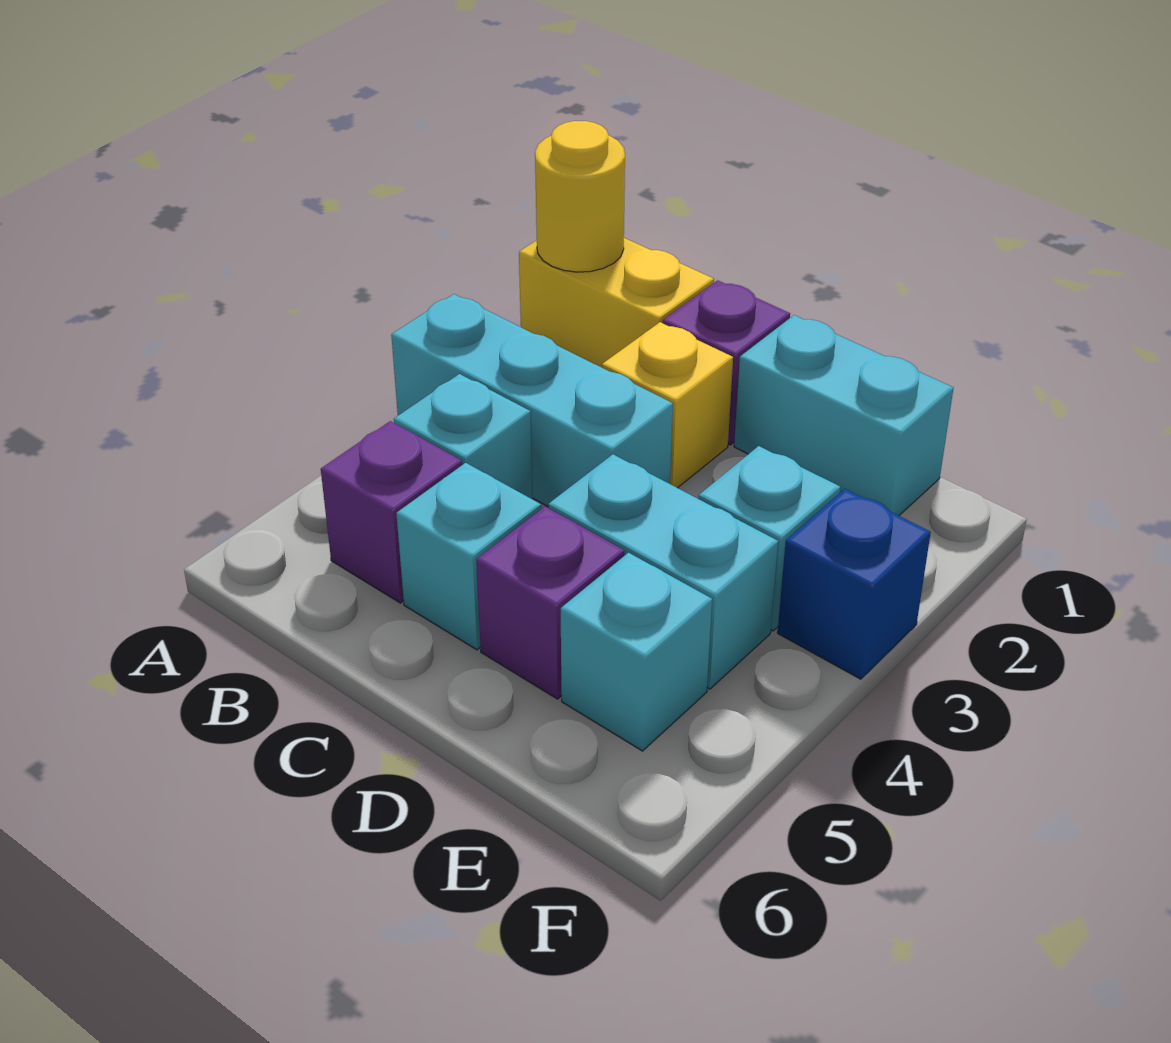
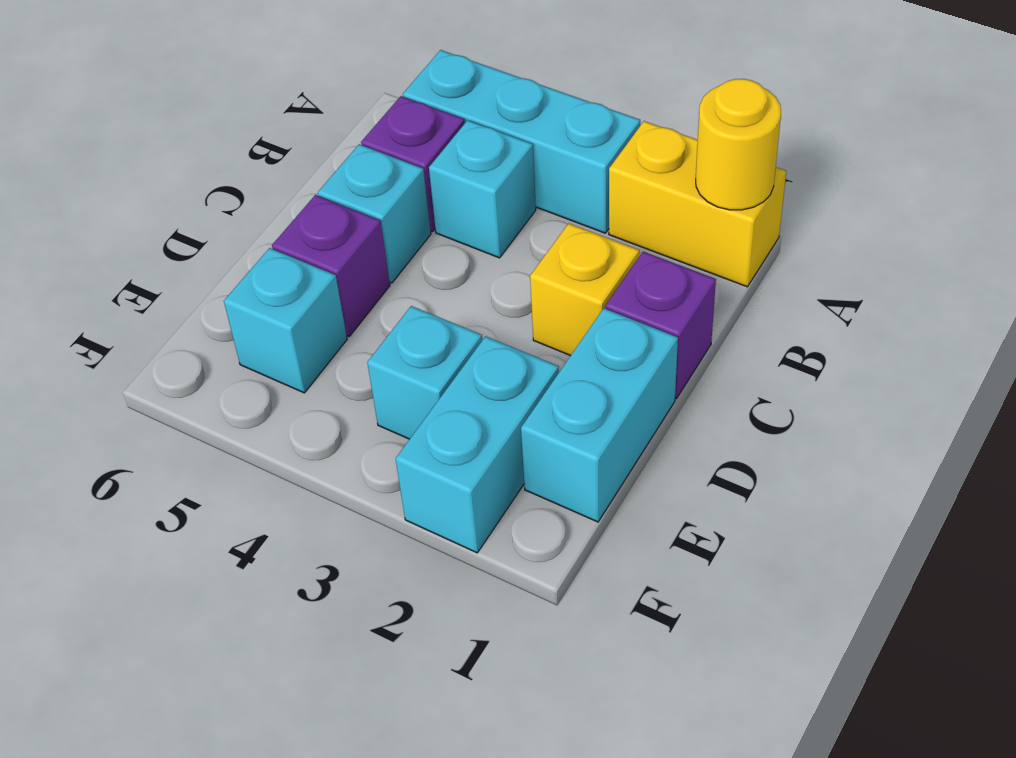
yellow 1x2 brick [519,238,714,367] -> yellow 1x2 brick turned to [609,121,786,287]
cyan 1x3 brick [391,294,673,507] -> cyan 1x3 brick turned to [403,50,640,233]
cyan 1x2 brick [548,454,778,689] -> cyan 1x2 brick moved to [396,336,559,553]
blue 1x1 brick [778,489,931,679] -> none

